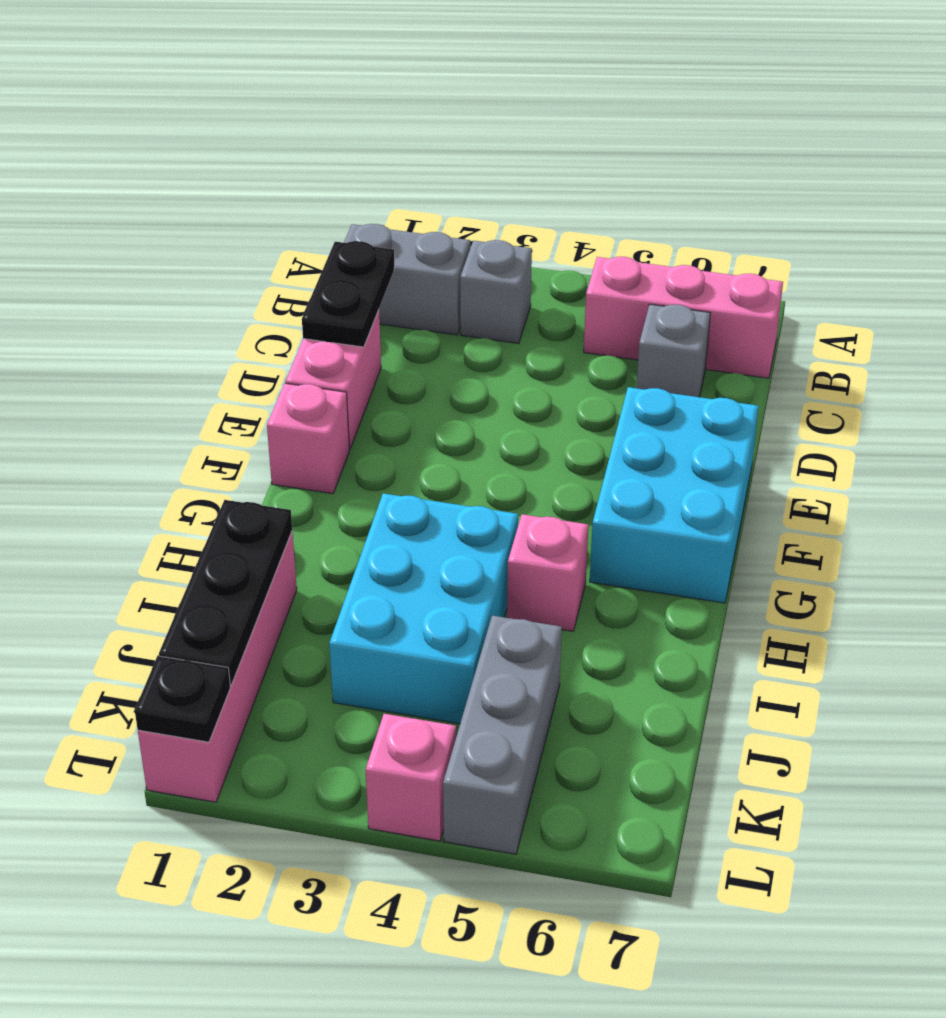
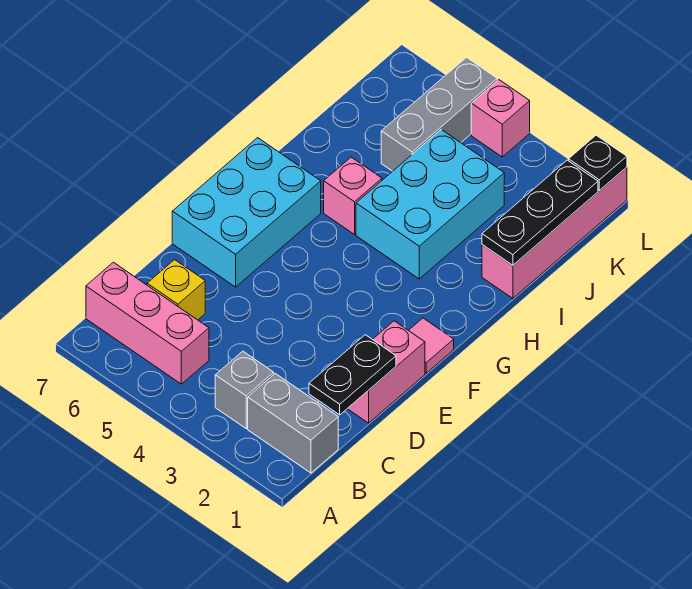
grey 1x1 brick [636,304,710,397] -> yellow 1x1 brick [147,260,205,320]
pink 1x1 brick [267,383,349,494] -> pink 1x1 tile [409,318,454,373]

